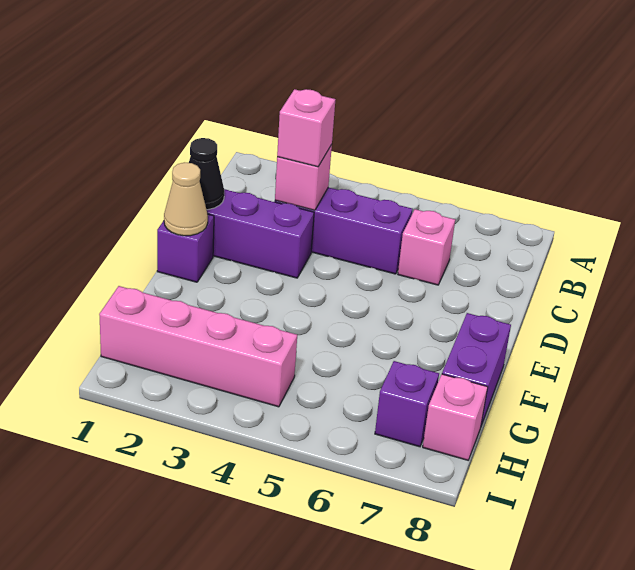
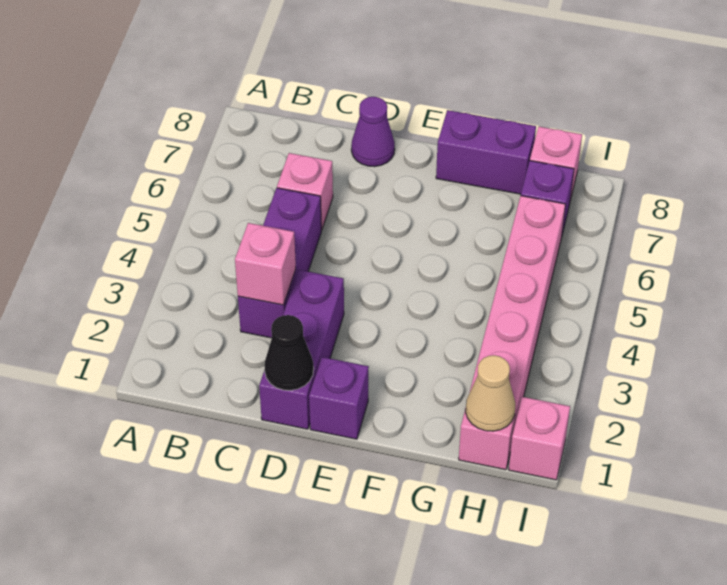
pink 1x1 brick [277,89,335,167] -> pink 1x1 brick moved to [509,397,570,480]
none -> purple 1x1 cone [351,97,395,167]
tan 1x1 cone [164,162,208,236] -> tan 1x1 cone moved to [466,355,515,431]
pink 1x4 brick [99,286,297,407] -> pink 1x6 brick [459,196,565,470]

